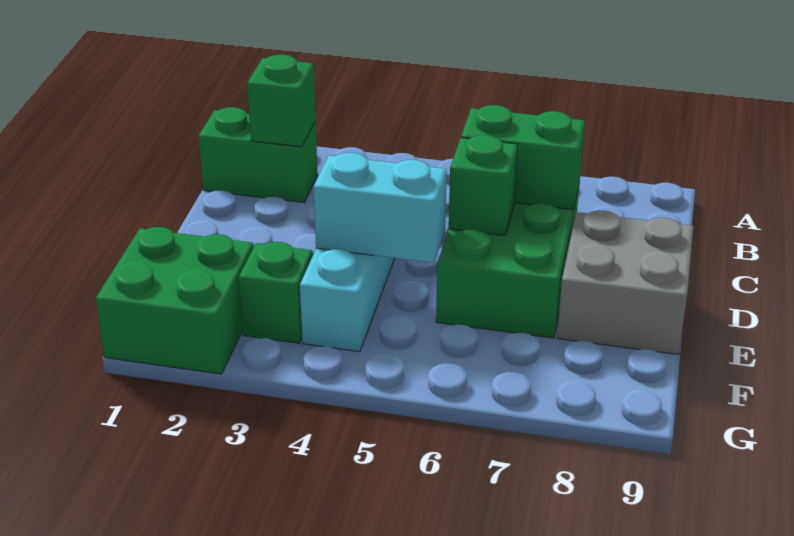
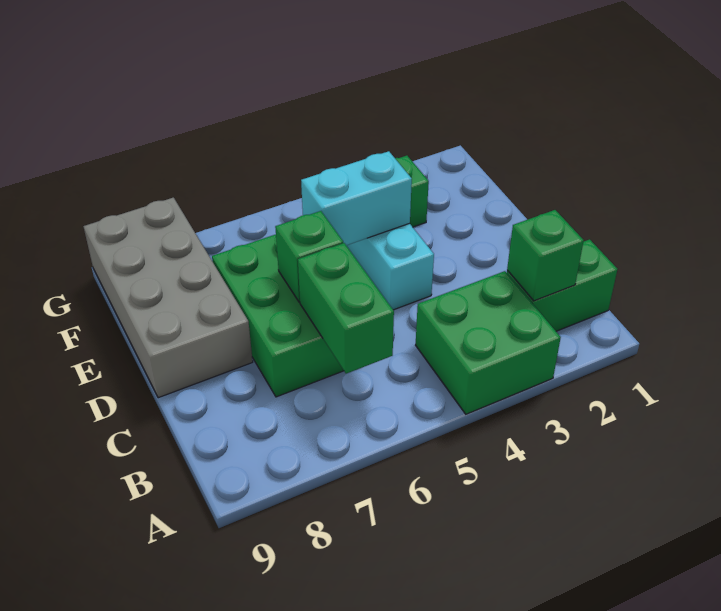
green 1x2 brick [461,105,585,210] -> green 1x2 brick turned to [298,243,394,374]
grey 2x2 brick [557,210,694,354] -> grey 2x4 brick [83,198,253,398]
green 2x2 brick [96,227,253,374] -> green 2x2 brick moved to [416,271,561,414]

